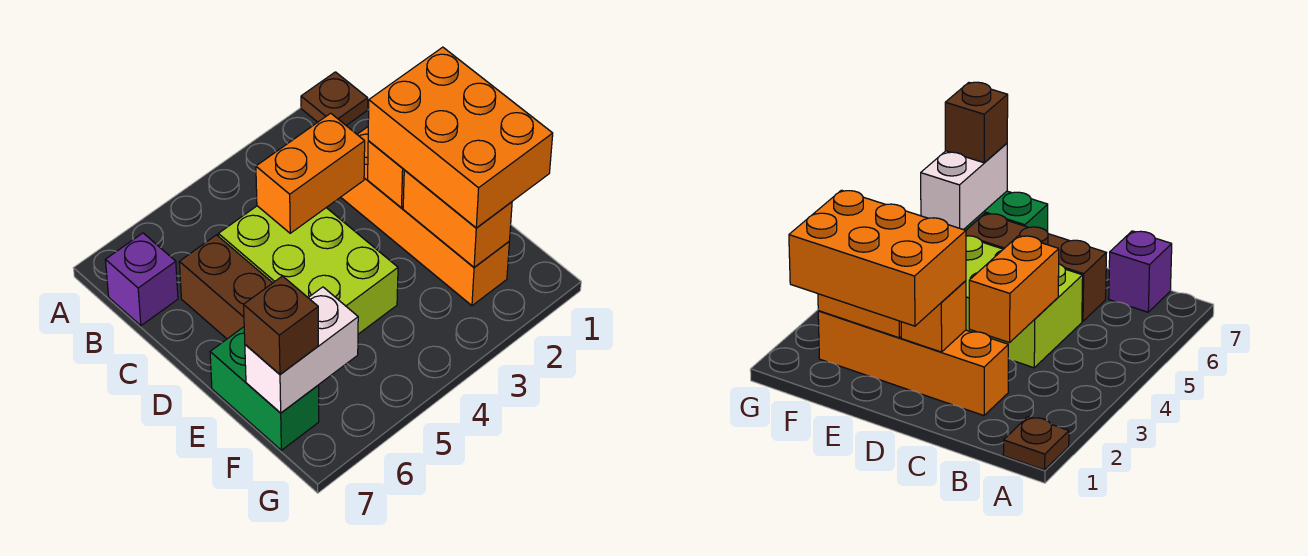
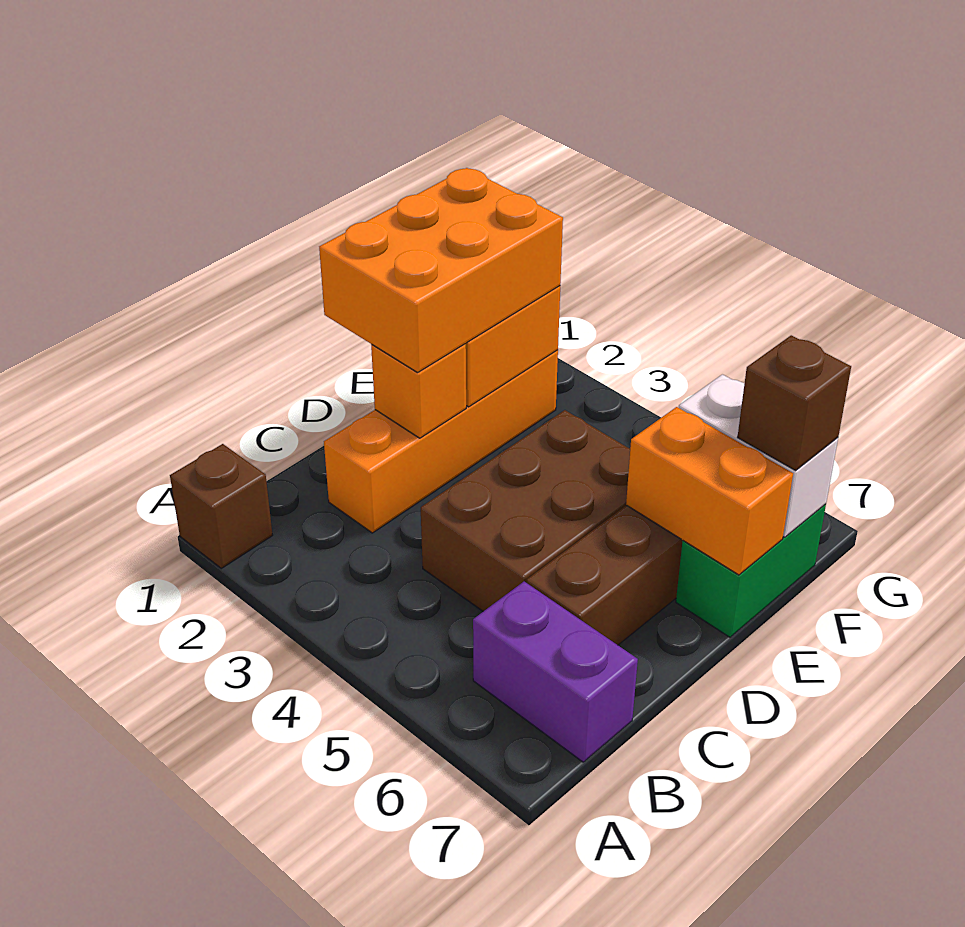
brown 1x1 plate [301,72,368,125] -> brown 1x1 brick [170,444,273,568]
purple 1x1 brick [106,233,178,326] -> purple 1x2 brick [473,582,638,762]
orange 1x2 brick [256,113,365,233] -> orange 1x2 brick moved to [626,407,793,575]
lime 2x3 brick [218,206,398,334] -> brown 2x3 brick [421,410,630,611]

